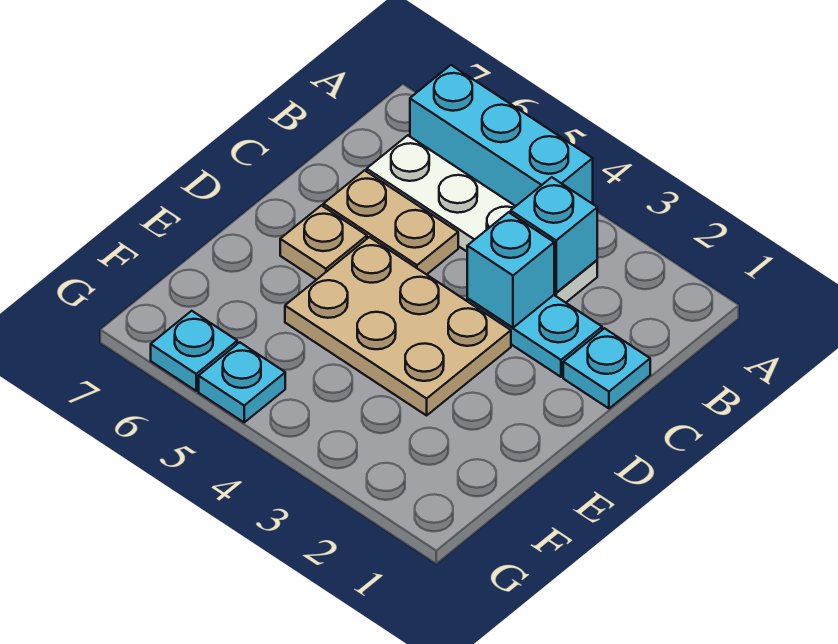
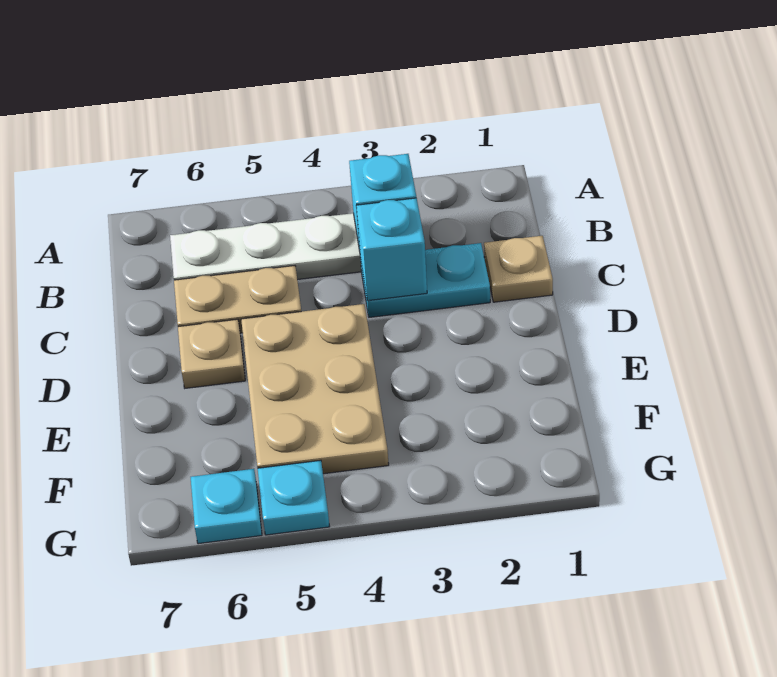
cyan 1x3 brick [410,65,593,206] -> none
cyan 1x1 plate [563,328,650,408] -> tan 1x1 plate [484,236,553,302]
tan 2x3 plate [285,237,511,415] -> tan 2x3 plate turned to [241,304,389,474]

